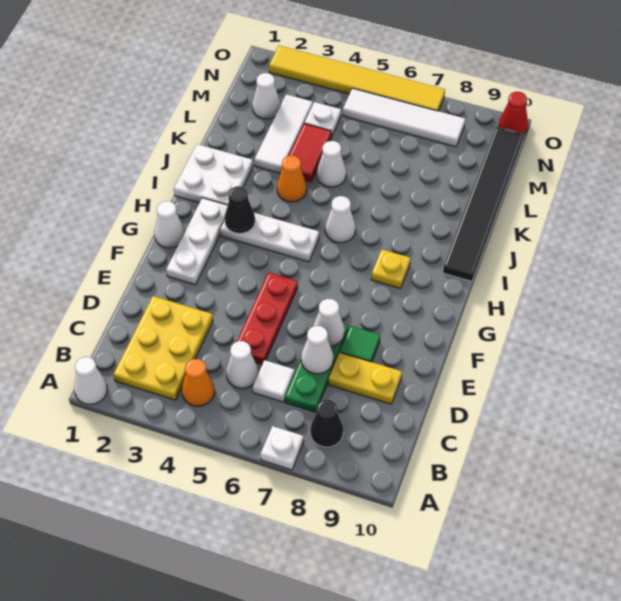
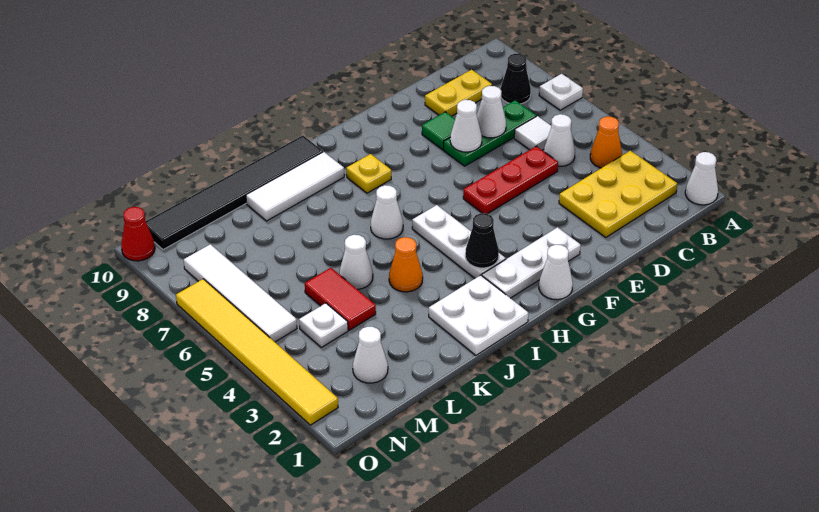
yellow 1x2 plate [329,353,402,404] -> yellow 1x2 plate turned to [425,70,492,116]
white 1x3 tile [255,94,313,174] -> white 1x3 tile moved to [246,152,344,221]
red 1x2 tile [289,124,331,182] -> red 1x2 tile turned to [305,268,376,330]

